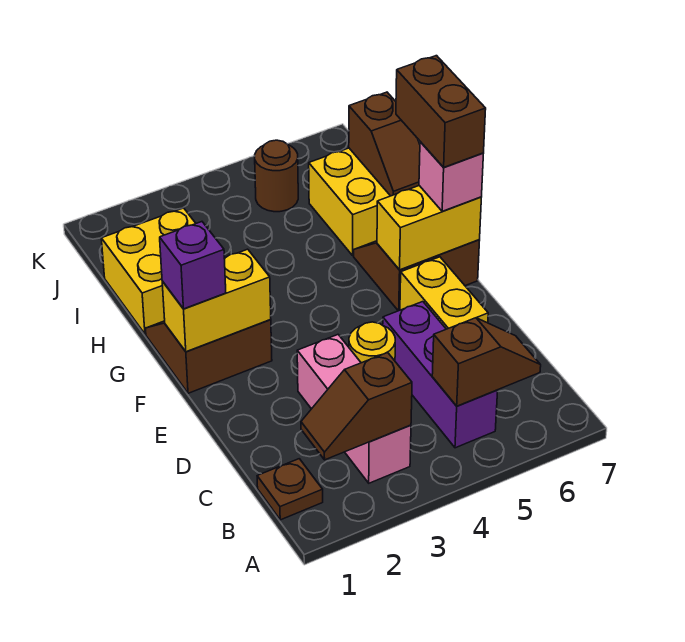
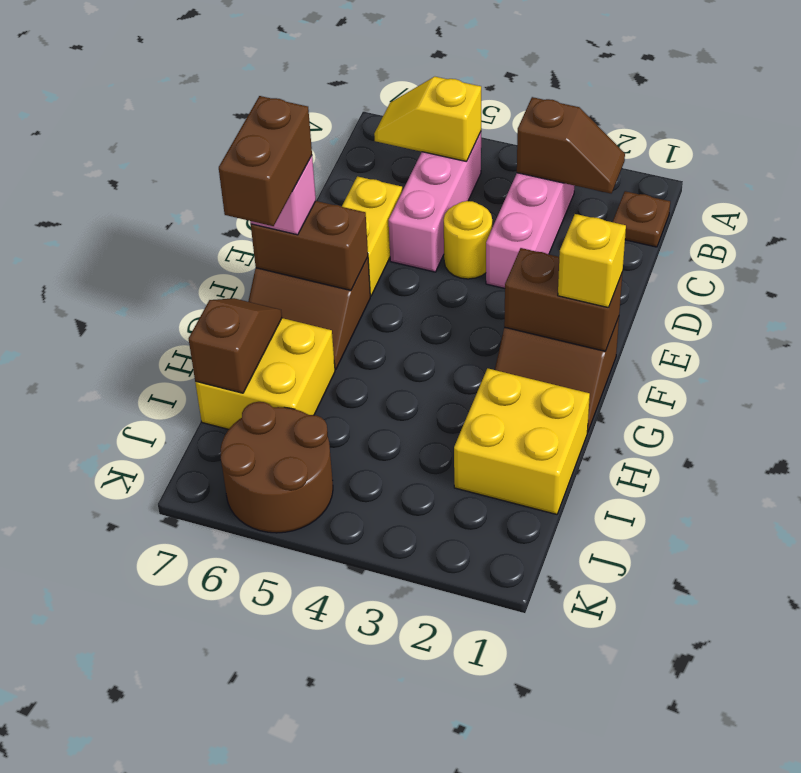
purple 1x3 brick [383,302,498,448] -> pink 1x3 brick [389,132,481,272]
brown 1x2 slope [432,318,541,406] -> yellow 1x2 slope [374,77,481,162]
yellow 1x2 brick [162,249,271,352] -> brown 1x2 brick [504,248,623,351]
purple 1x1 brick [160,222,226,309] -> yellow 1x1 brick [558,214,626,308]
yellow 1x2 brick [377,186,481,270] -> brown 1x2 brick [251,201,368,290]
brown 1x1 round brick [255,140,298,212] -> brown 2x2 round brick [221,402,333,533]

